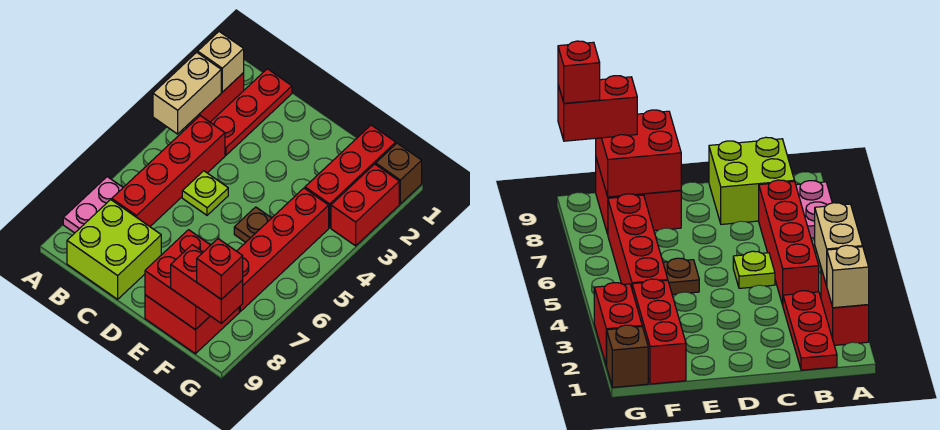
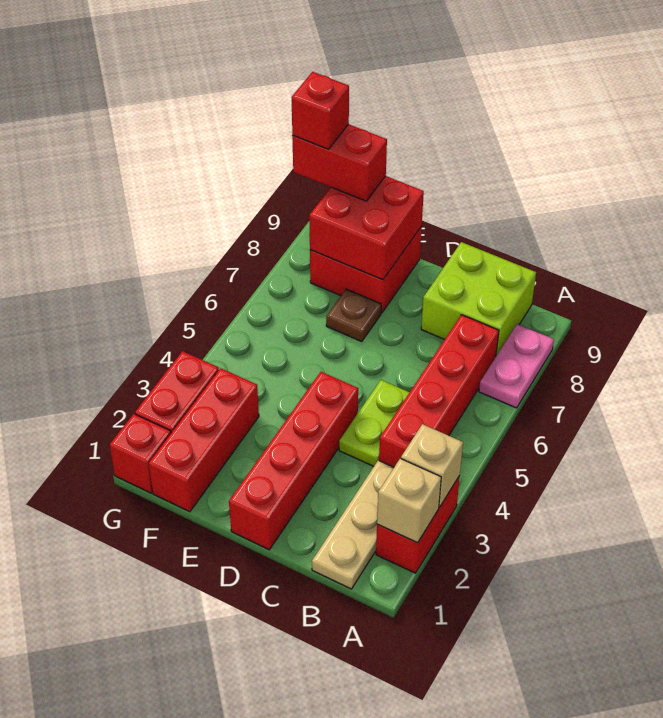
tan 1x2 brick [153,52,221,134] -> tan 1x1 brick [401,424,463,507]
red 1x3 plate [210,69,292,155] -> tan 1x3 plate [312,460,394,589]
lime 1x1 plate [182,171,228,215] -> lime 1x2 plate [339,380,410,466]
brown 1x1 plate [234,207,271,242] -> brown 1x1 plate moved to [326,289,381,342]
red 1x4 brick [237,188,329,312] -> red 1x4 brick moved to [229,372,358,550]
brown 1x1 brick [376,143,422,204] -> red 1x1 brick [110,414,171,493]

